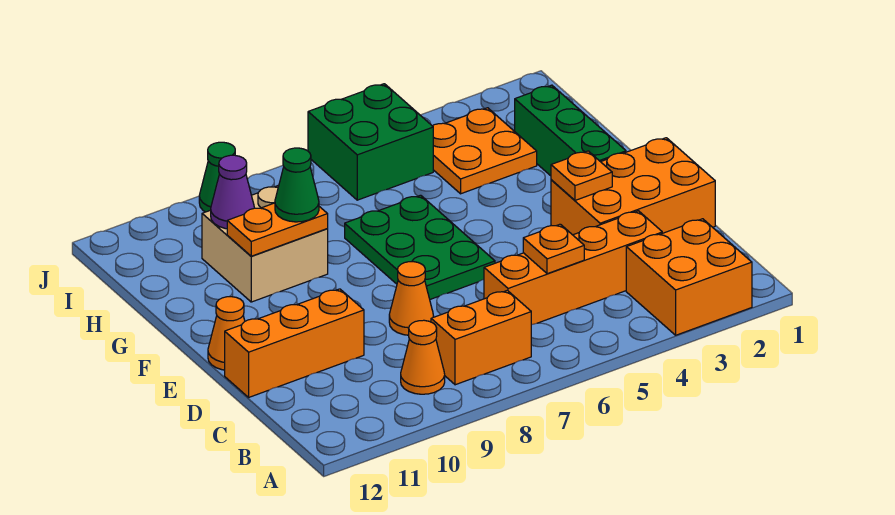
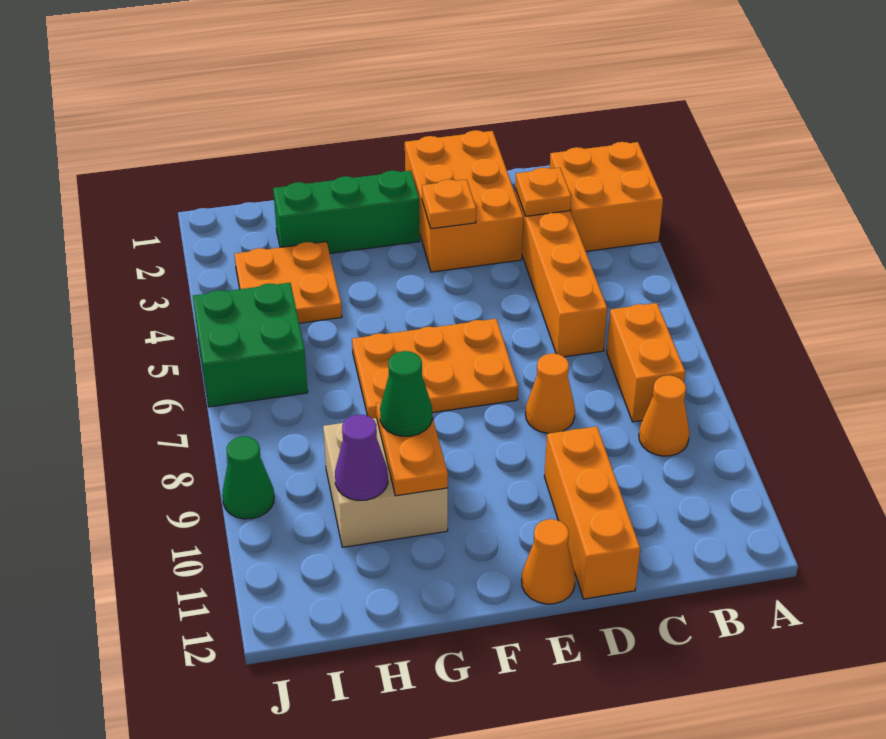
orange 1x1 plate [523,224,584,274] -> orange 1x1 plate moved to [515,168,571,216]
green 2x3 plate [345,195,495,299] -> orange 2x3 plate [352,319,518,419]

